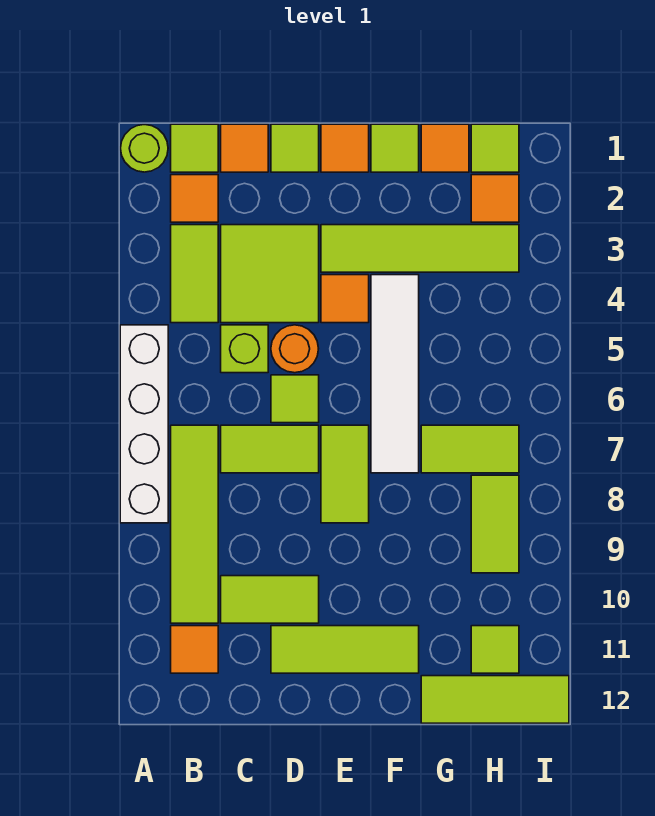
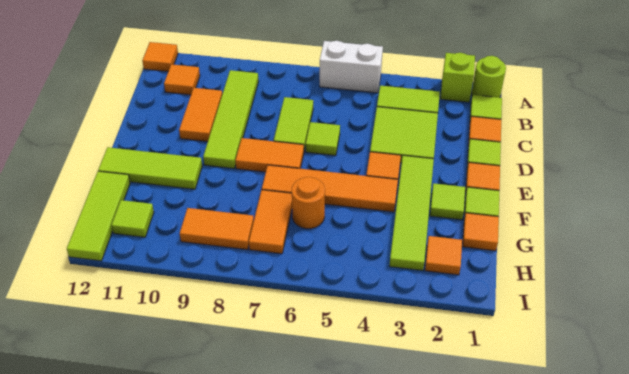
white 1x4 brick [120,325,168,523] -> white 1x2 brick [320,41,383,93]
orange 1x1 tile [171,175,218,222] -> orange 1x1 tile moved to [142,42,178,72]
lime 1x4 tile [171,425,218,623] -> lime 1x4 tile turned to [203,70,259,169]
lime 1x1 brick [221,325,268,373] -> lime 1x1 brick moved to [440,53,475,102]
lime 1x2 tile [221,576,319,623] -> orange 1x2 tile [179,88,222,142]
orange 1x1 round brick [271,325,319,373] -> orange 1x1 round brick moved to [292,177,325,229]
lime 1x3 tile [271,626,419,673] -> lime 1x3 tile turned to [98,147,202,189]
lime 1x2 tile [321,425,369,523] -> orange 1x2 tile [235,138,304,172]
white 1x4 tile [371,275,419,473] -> orange 1x4 tile [262,165,398,212]
lime 1x2 tile [421,425,519,473] -> orange 1x2 tile [249,190,292,254]
lime 1x1 tile [471,124,519,172] -> lime 1x1 tile moved to [430,183,465,220]
lime 1x2 tile [471,475,519,573] -> orange 1x2 tile [180,208,254,250]

